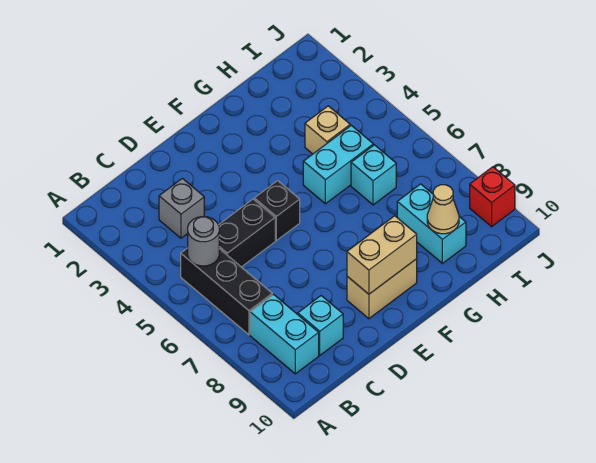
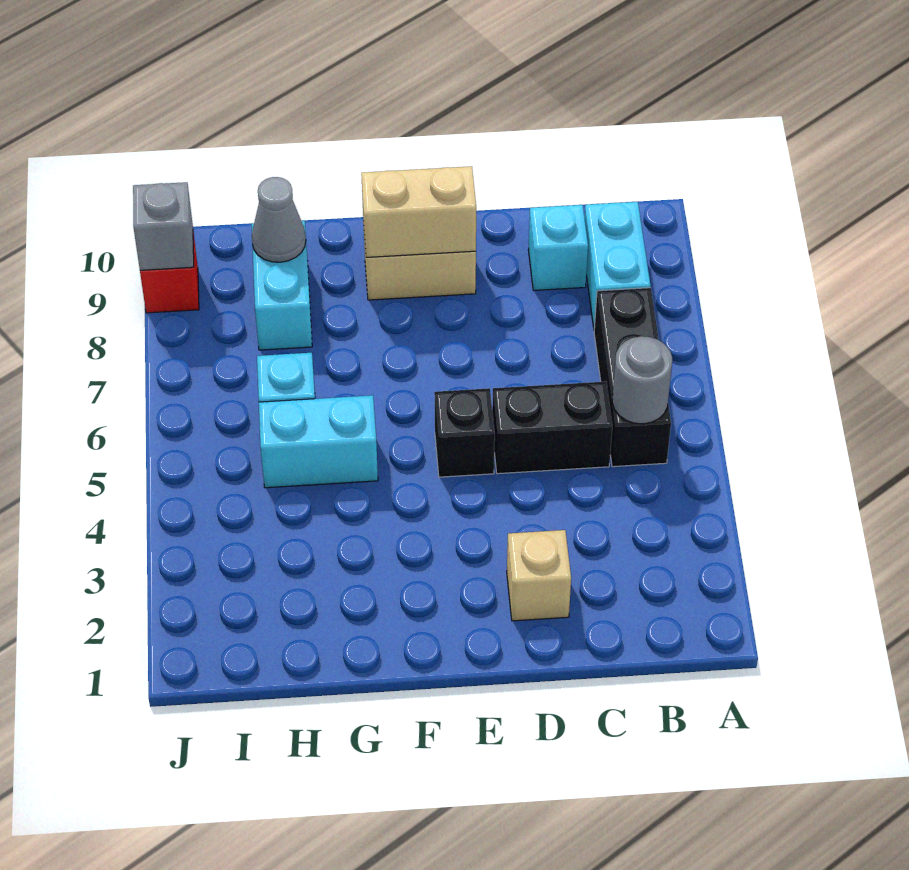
grey 1x1 brick [159,178,204,238] -> grey 1x1 brick moved to [133,182,194,270]
tan 1x1 brick [305,106,350,154] -> tan 1x1 brick moved to [507,530,571,621]
tan 1x1 cone [427,185,459,234] -> grey 1x1 cone [252,177,306,262]

